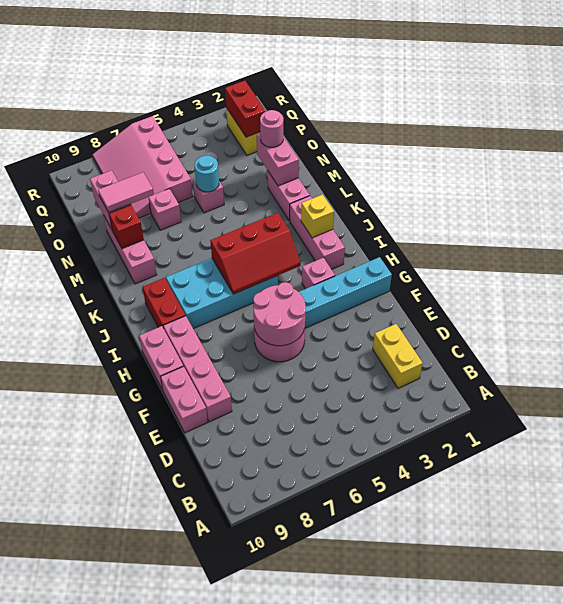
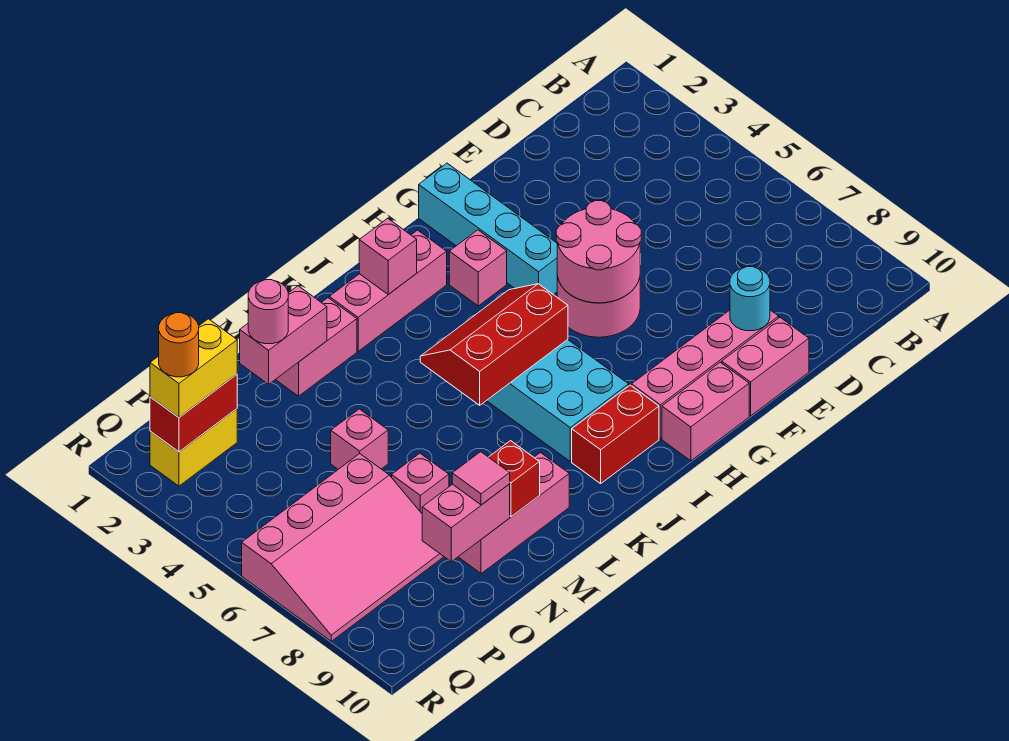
yellow 1x2 brick [373,324,423,388] -> yellow 1x2 brick moved to [150,319,237,417]
red 2x3 slope [210,213,301,294] -> red 2x3 slope turned to [420,284,568,405]
yellow 1x1 brick [301,195,334,238] -> pink 1x1 brick [359,218,417,294]
cyan 1x1 round brick [195,155,219,192] -> cyan 1x1 round brick moved to [730,267,770,331]
pink 1x2 tile [98,172,154,212] -> pink 1x1 tile [452,452,510,505]
none -> orange 1x1 round brick [159,313,199,377]

